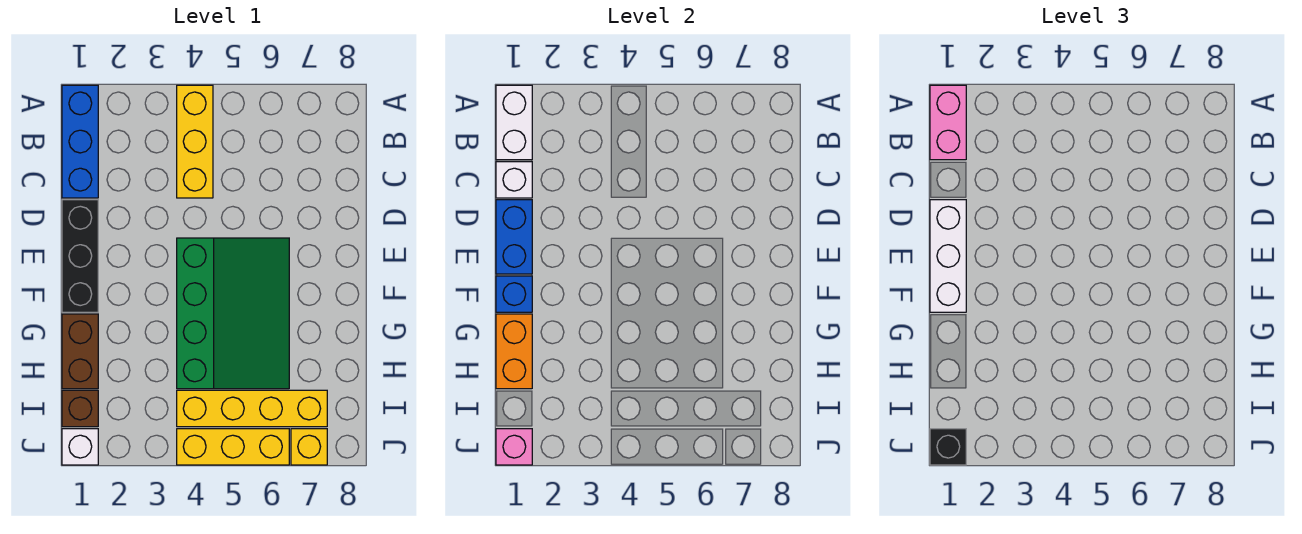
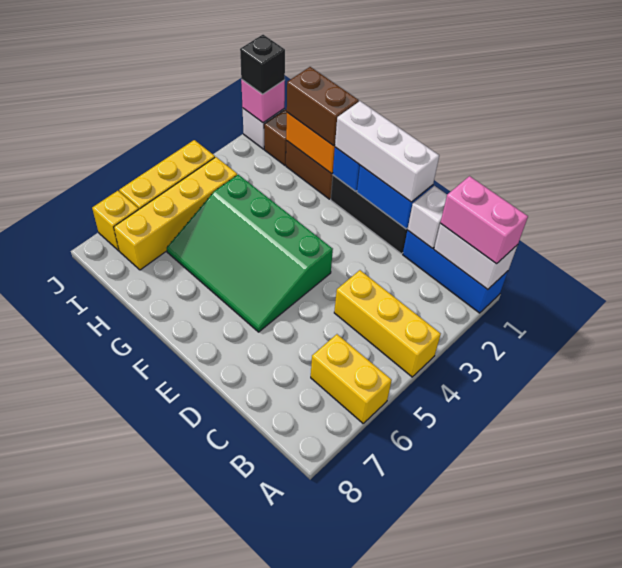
none -> yellow 1x2 brick [311,334,392,423]
none -> brown 1x2 brick [287,67,359,146]

